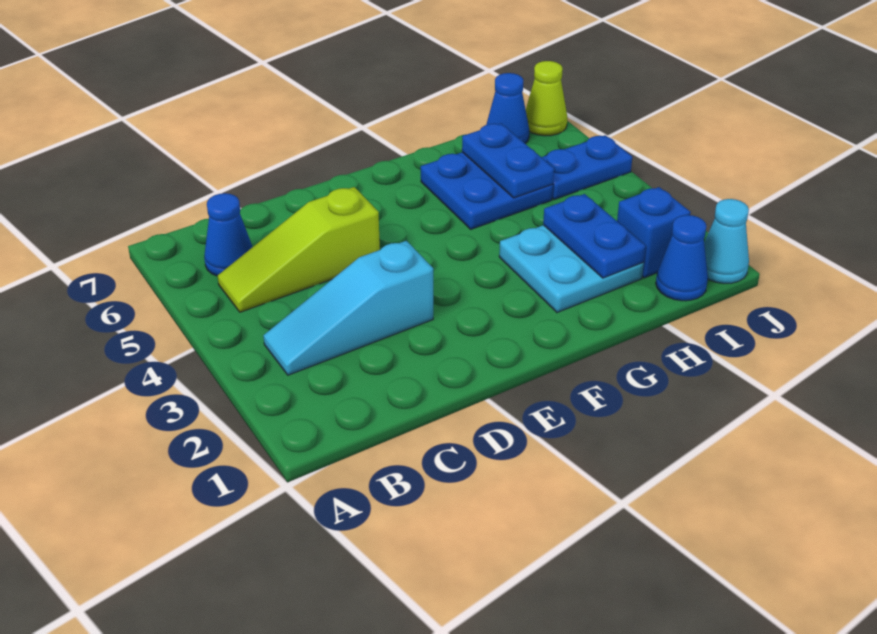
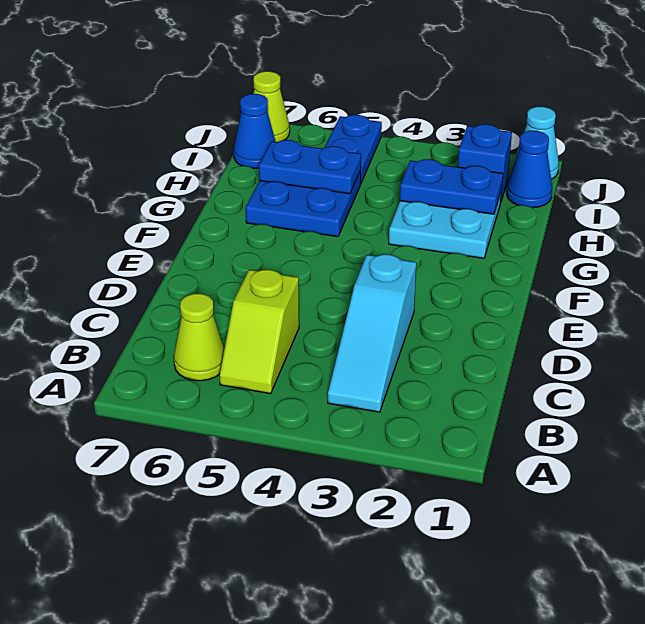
lime 1x3 slope [218,187,380,312] -> lime 1x2 slope [220,270,299,394]
blue 1x1 cone [204,193,253,276] -> lime 1x1 cone [174,294,225,381]

